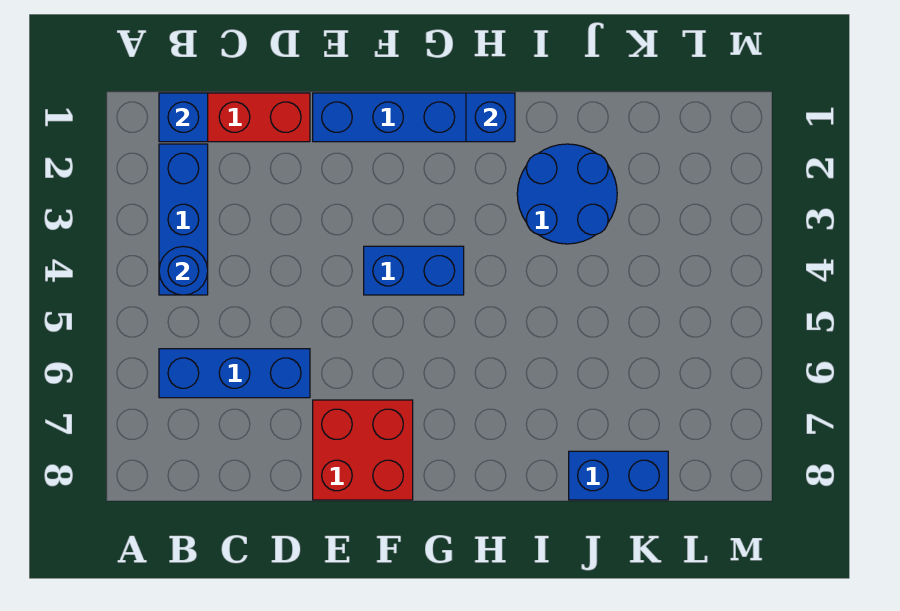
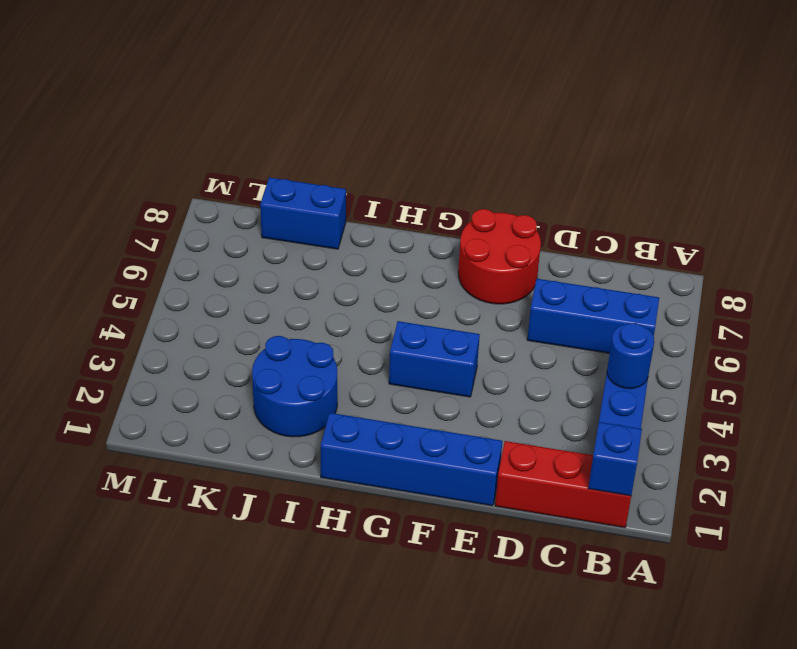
red 2x2 brick [313,400,413,500] -> red 2x2 round brick [458,209,541,304]
blue 1x1 brick [466,93,515,142] -> none

